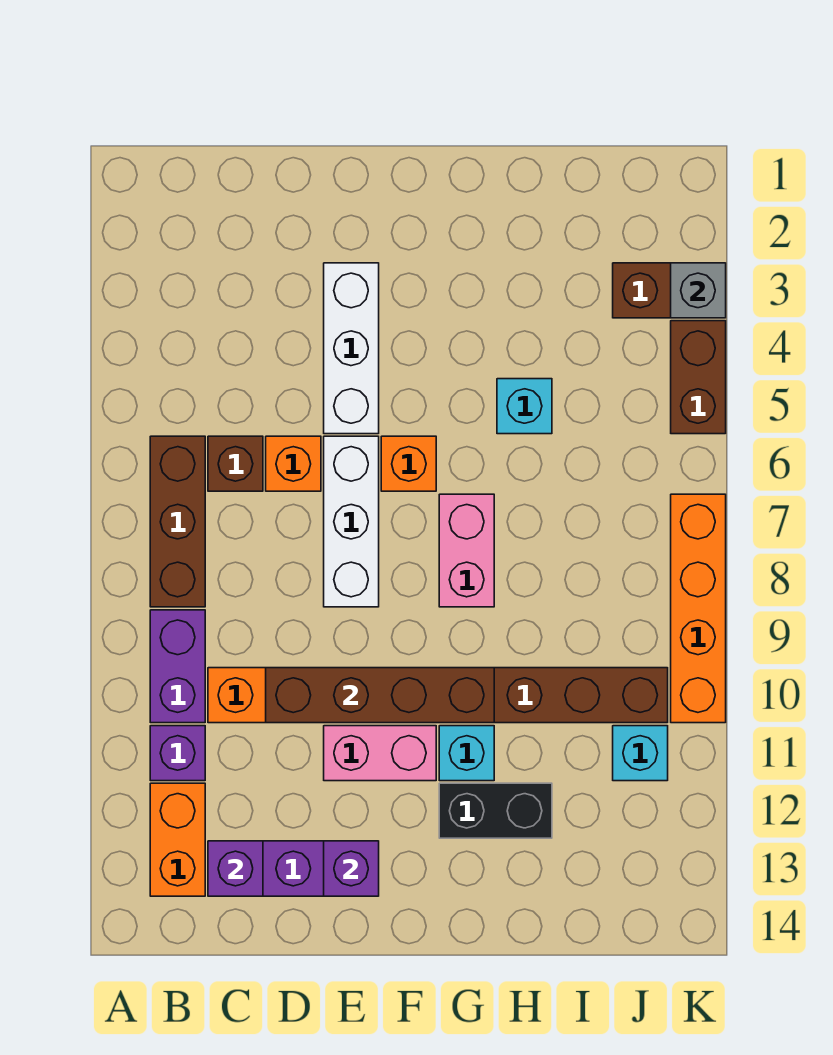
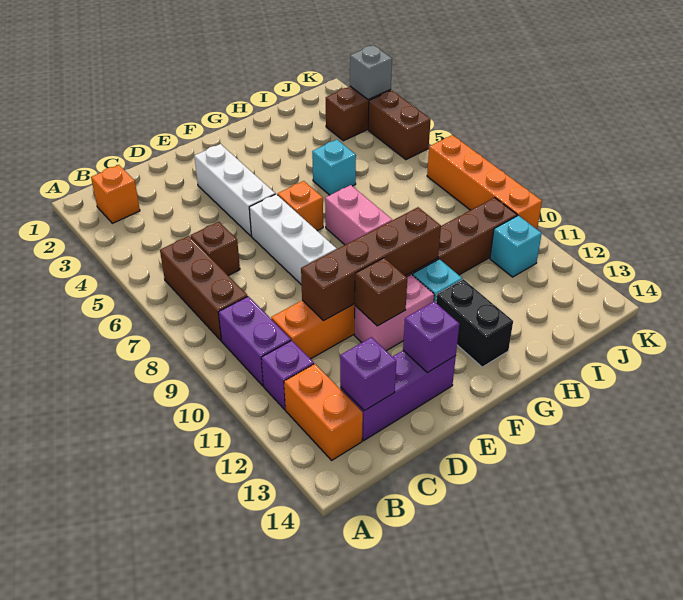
orange 1x1 brick [266,436,321,491] -> orange 1x1 brick moved to [91,165,140,223]
none -> brown 1x1 brick [355,258,407,326]
black 1x2 brick [439,783,552,838] -> black 1x2 brick turned to [436,279,513,367]

